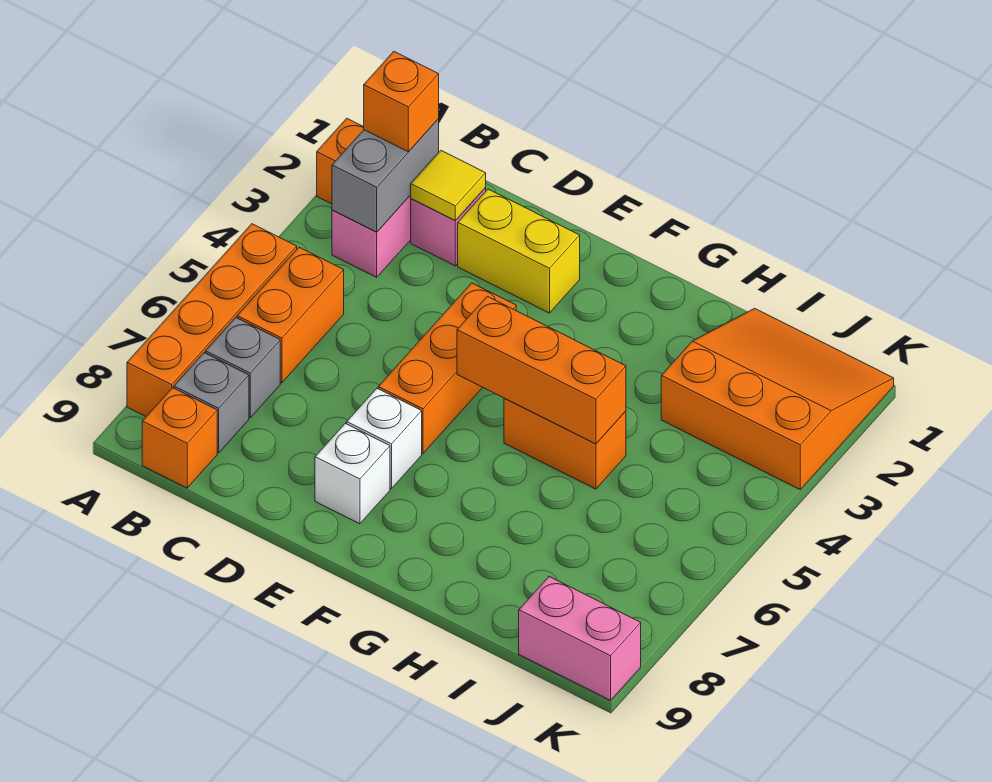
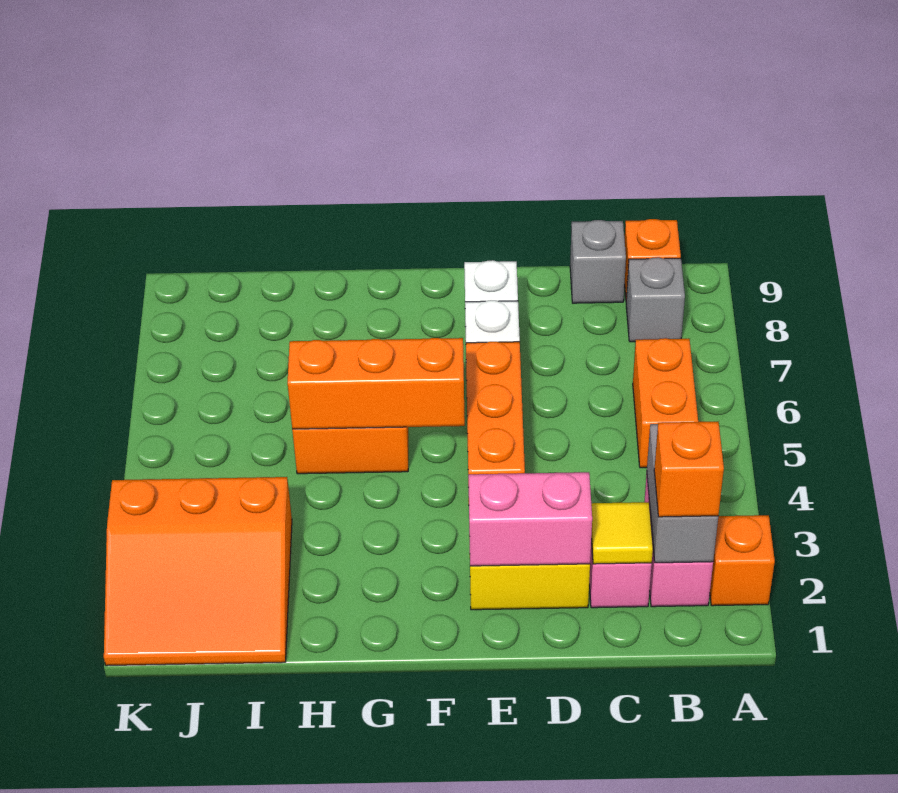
orange 1x4 brick [127,224,297,416] -> none
grey 1x1 brick [206,318,280,418] -> grey 1x1 brick moved to [570,220,626,303]
pink 1x2 brick [519,577,641,700] -> pink 1x2 brick moved to [468,472,592,566]

